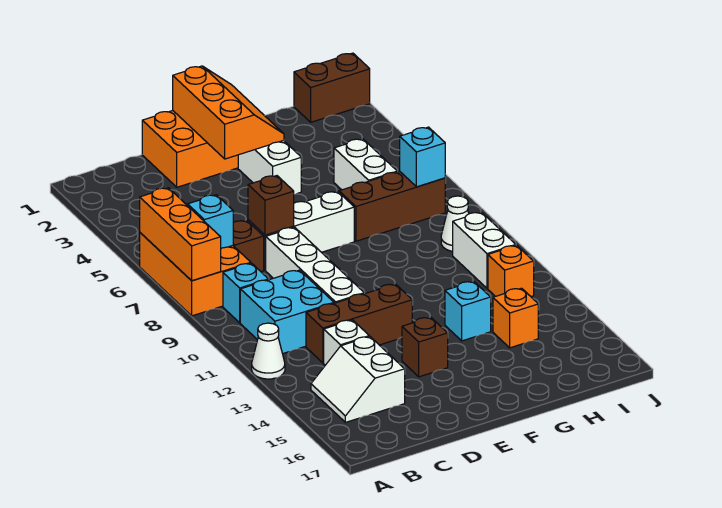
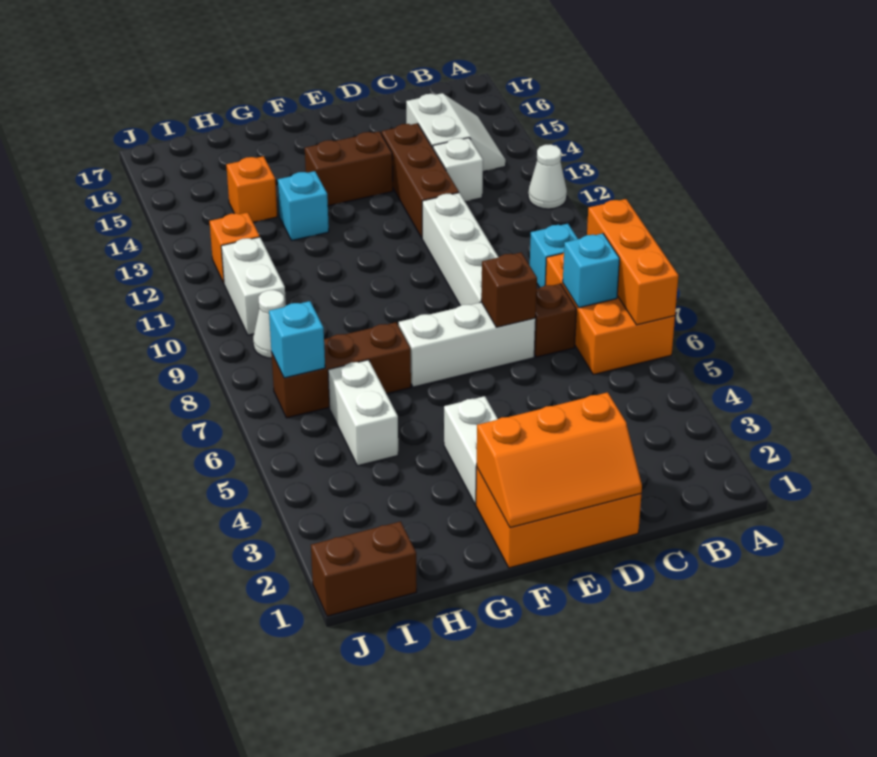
cyan 2x2 brick [240,270,334,354] -> none
brown 1x3 brick [306,284,412,363] -> brown 1x3 brick turned to [382,123,459,238]
orange 2x3 slope [173,66,284,159] -> orange 2x3 slope turned to [477,392,642,528]
brown 1x1 brick [402,317,448,377] -> brown 1x2 brick [305,132,393,206]

